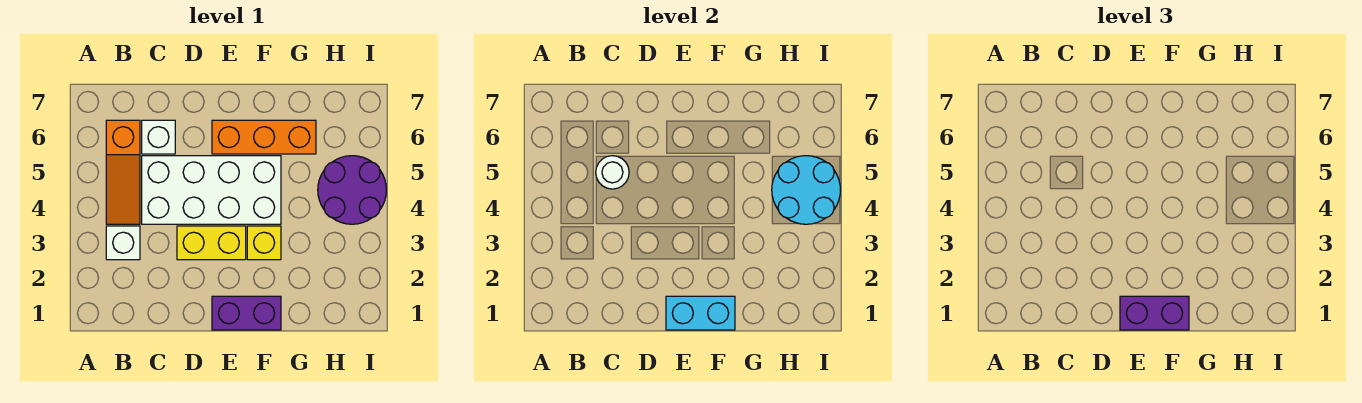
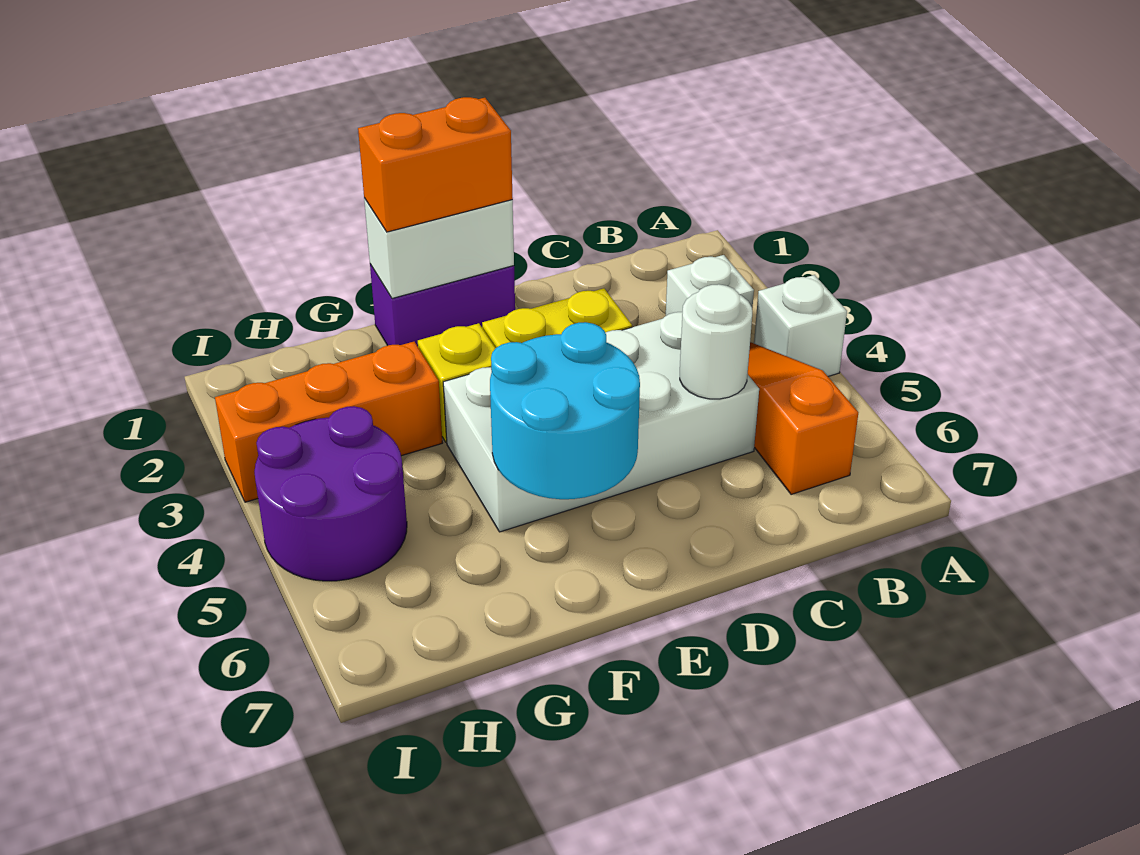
white 1x1 brick [142,120,175,154] -> white 1x1 brick moved to [754,275,847,376]
cyan 1x2 brick [666,296,735,330] -> white 1x2 brick [364,198,514,298]
purple 1x2 brick [1120,296,1189,330] -> orange 1x2 brick [358,97,513,232]
orange 1x3 brick [212,120,316,154] -> orange 1x3 brick moved to [215,342,442,502]
cyan 2x2 round brick [772,156,840,224] -> cyan 2x2 round brick moved to [490,322,640,499]

